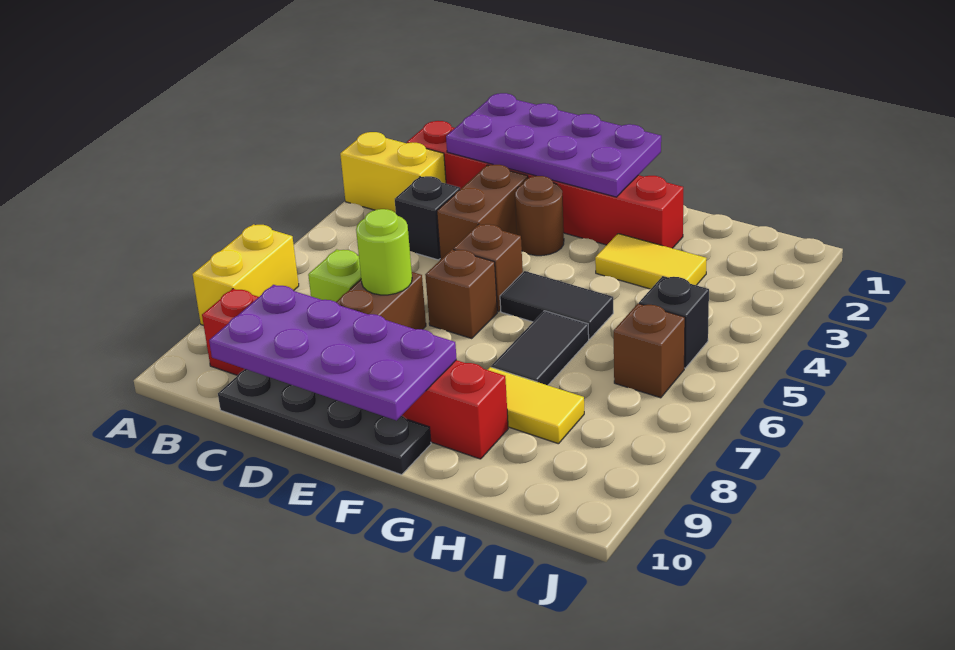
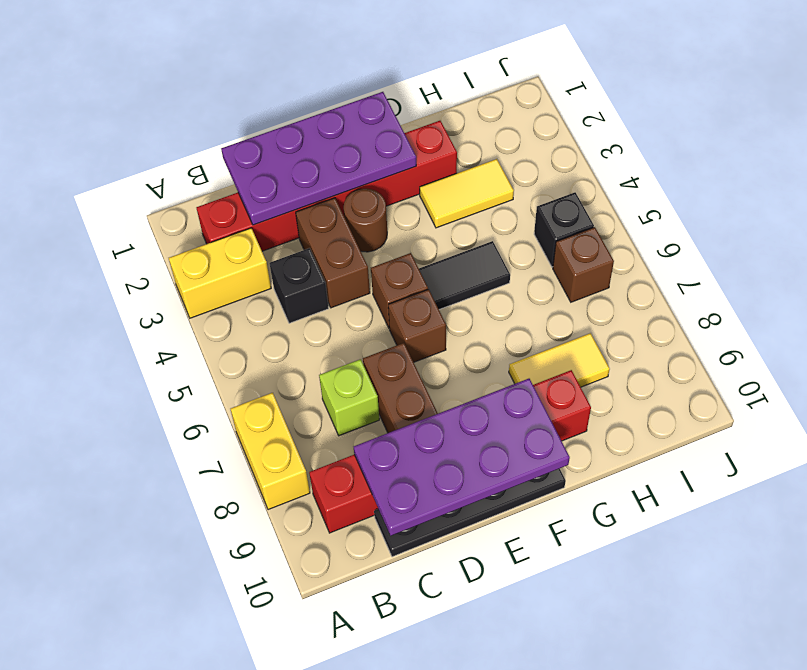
lime 1x1 round brick [356,209,412,295] -> none
black 1x2 tile [491,311,589,385] -> none

